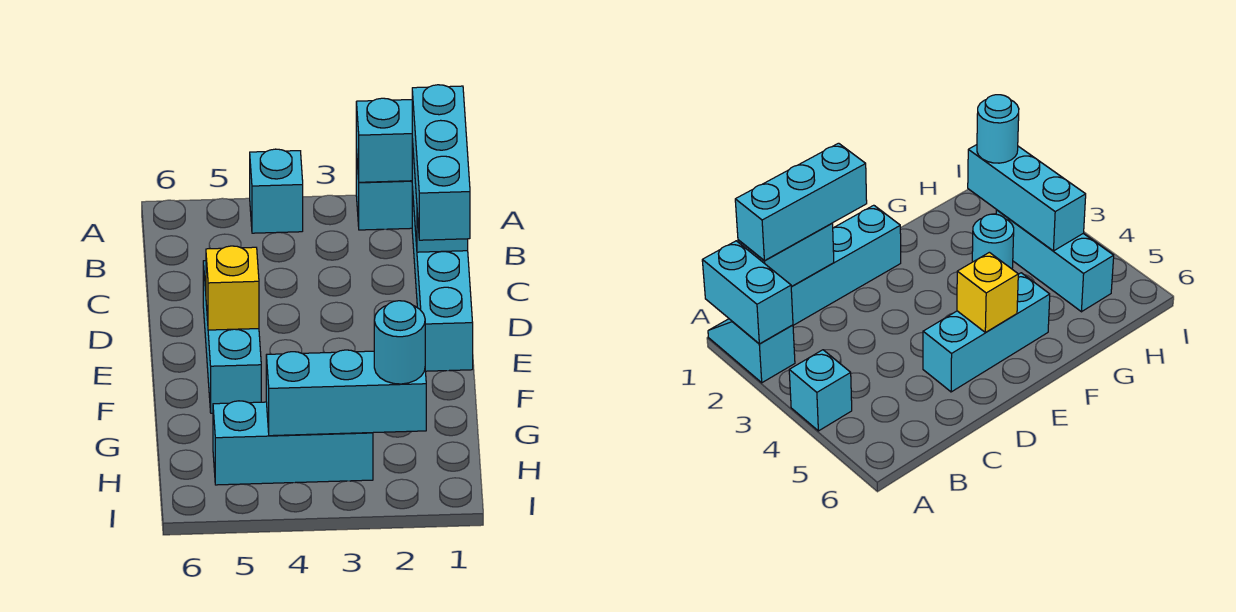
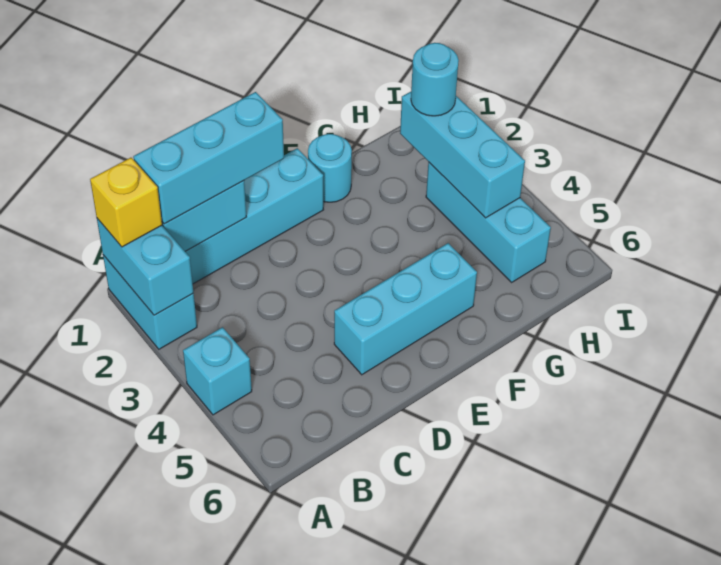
cyan 1x2 slope [356,150,412,230] -> cyan 1x2 brick [103,255,197,349]
yellow 1x1 brick [206,246,259,330] -> yellow 1x1 brick moved to [90,158,162,247]
cyan 1x1 round brick [972,214,1014,269] -> cyan 1x1 round brick moved to [308,134,352,202]

